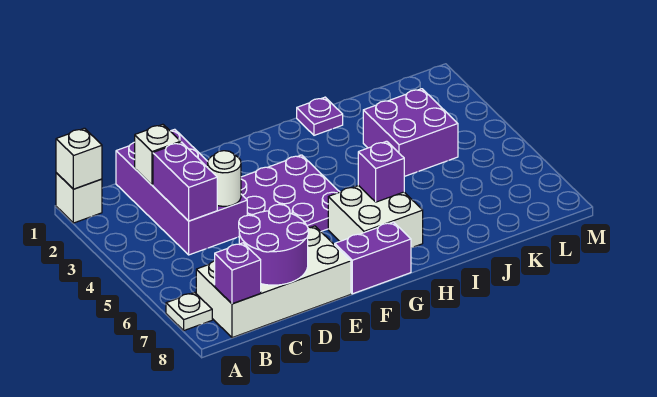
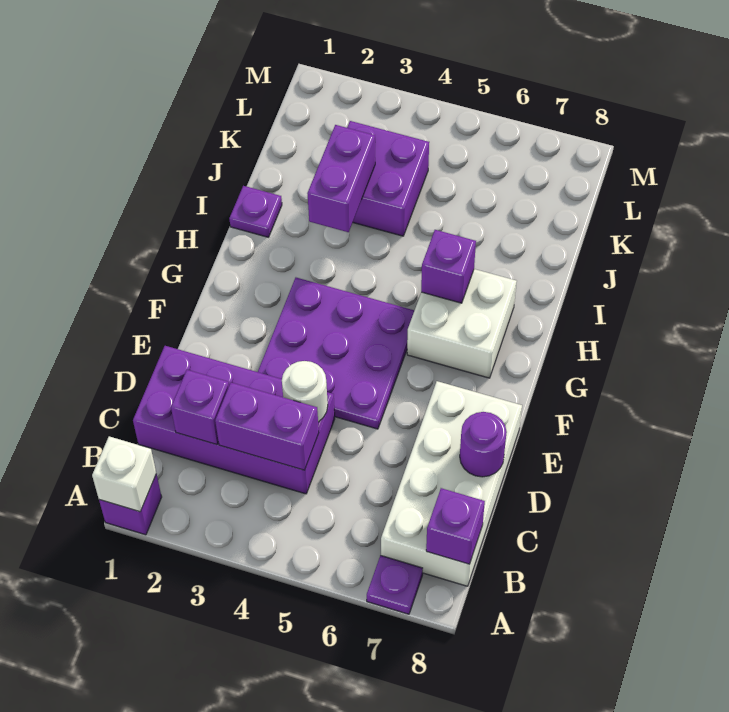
white 1x1 brick [56,173,102,223] -> purple 1x1 brick [99,474,162,535]
white 1x1 plate [166,292,212,330] -> purple 1x1 plate [367,556,423,614]
white 1x1 brick [135,124,181,185] -> purple 1x1 brick [171,370,229,445]
purple 2x2 round brick [239,204,308,285] -> purple 1x1 round brick [460,412,507,477]
purple 1x2 brick [335,222,411,294] -> purple 1x2 brick moved to [307,125,375,232]

